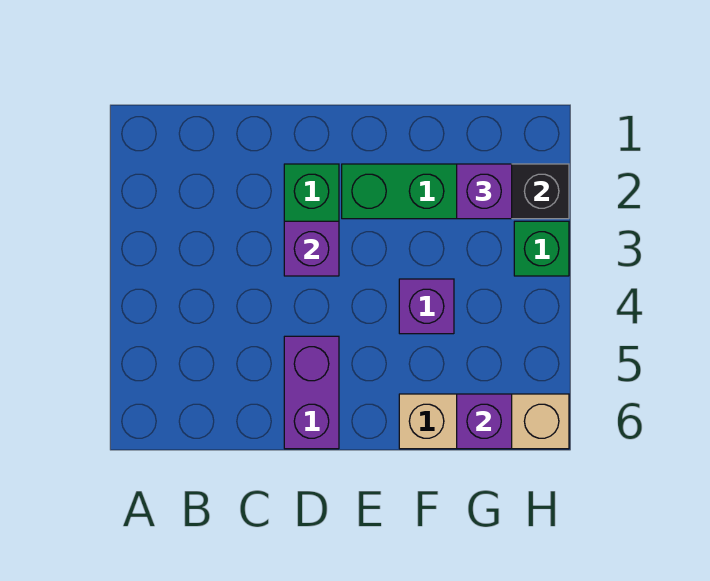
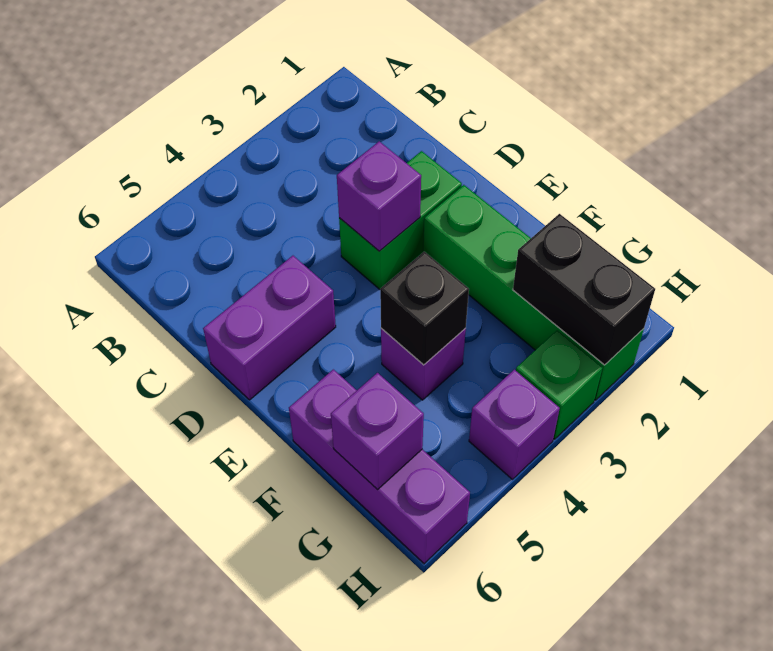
none -> black 1x1 brick [380,252,469,365]
tan 1x3 brick [399,394,569,449] -> purple 1x3 brick [289,369,470,564]
purple 1x1 brick [457,164,512,219] -> purple 1x1 brick moved to [469,370,560,479]

